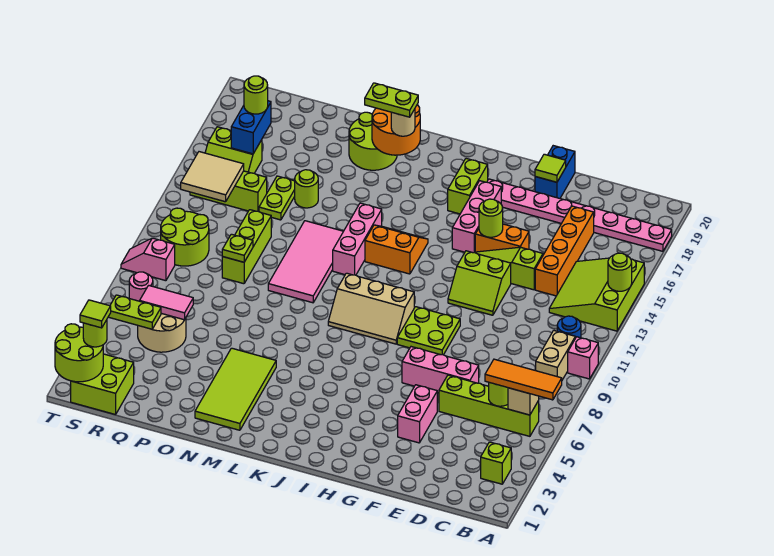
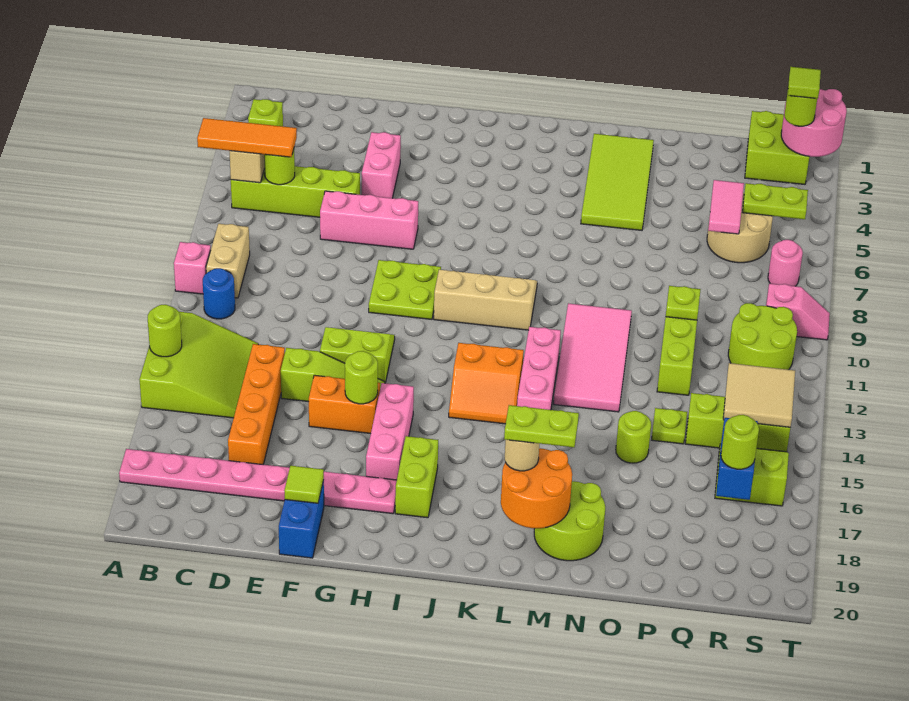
lime 1x2 plate [259,176,295,220] -> lime 1x1 plate [652,408,687,444]
pink 1x2 tile [140,285,193,320] -> pink 1x2 tile turned to [708,180,744,234]
lime 2x2 round brick [55,324,103,382] -> pink 2x2 round brick [781,89,847,157]

